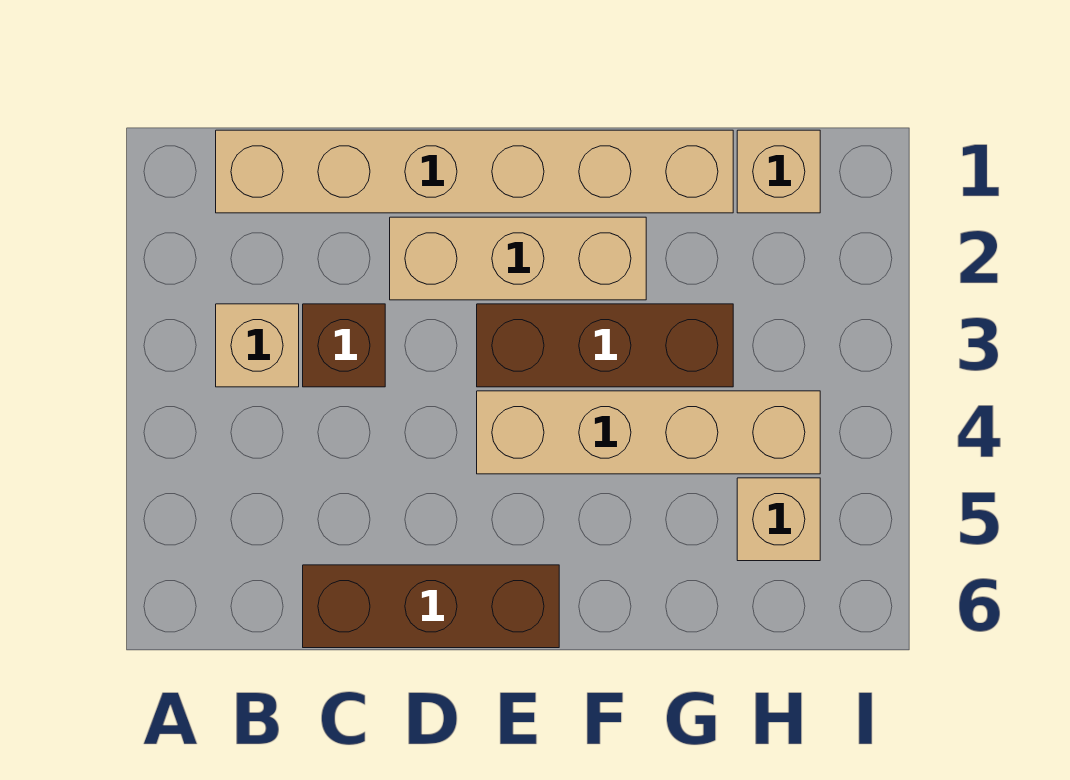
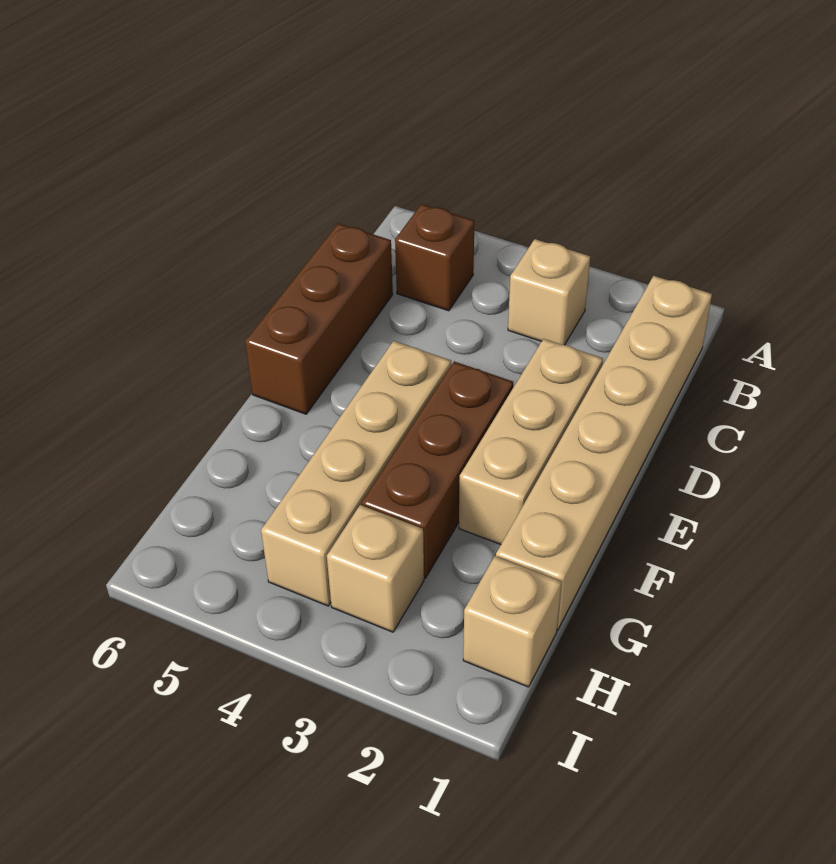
brown 1x1 brick [303,304,385,387] -> brown 1x1 brick moved to [395,204,475,311]
tan 1x1 brick [737,478,820,561] -> tan 1x1 brick moved to [327,505,424,632]

